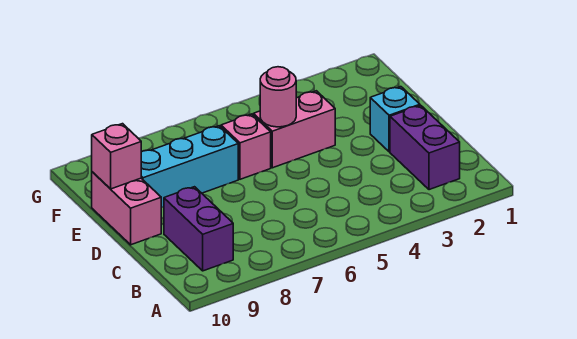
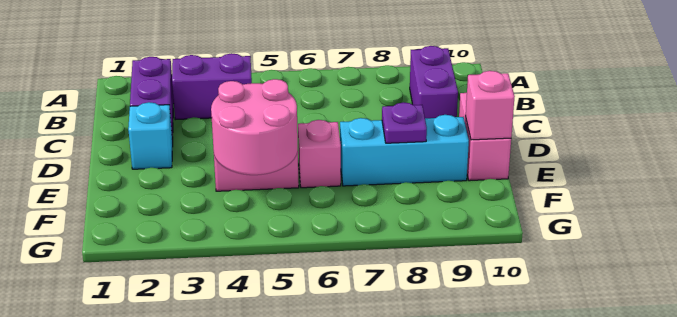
none -> purple 1x2 brick [172,53,252,120]
pink 1x1 round brick [260,67,296,127] -> pink 2x2 round brick [211,79,298,175]
none -> purple 1x1 plate [382,102,427,143]

